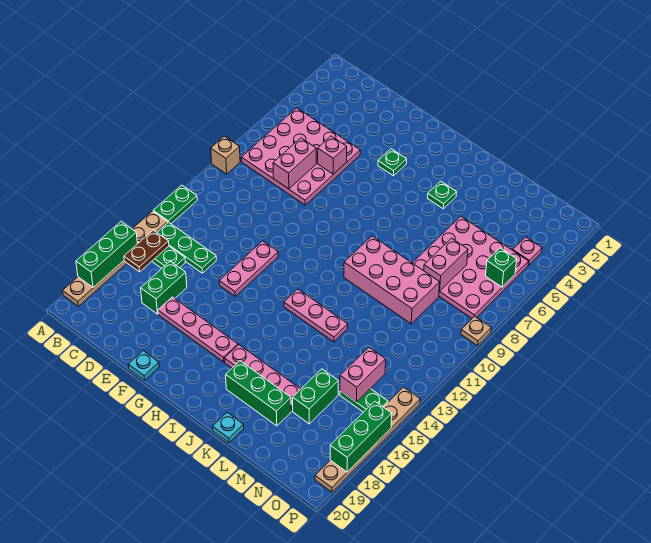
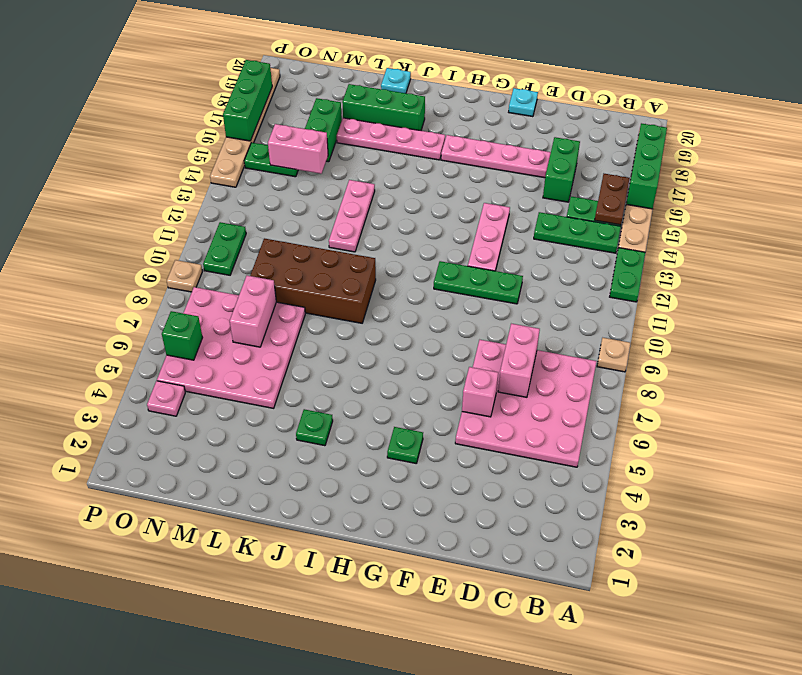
tan 1x1 brick [211,136,240,174] -> tan 1x1 plate [597,338,631,372]
none -> green 1x3 plate [434,261,523,304]
pink 1x3 plate [284,289,348,342] -> pink 1x3 plate turned to [329,180,375,252]
pink 2x4 brick [344,236,440,324] -> brown 2x4 brick [250,238,376,323]
pink 1x2 brick [340,348,386,402] -> pink 1x2 brick turned to [268,124,328,174]
none -> green 1x2 plate [203,222,246,275]

